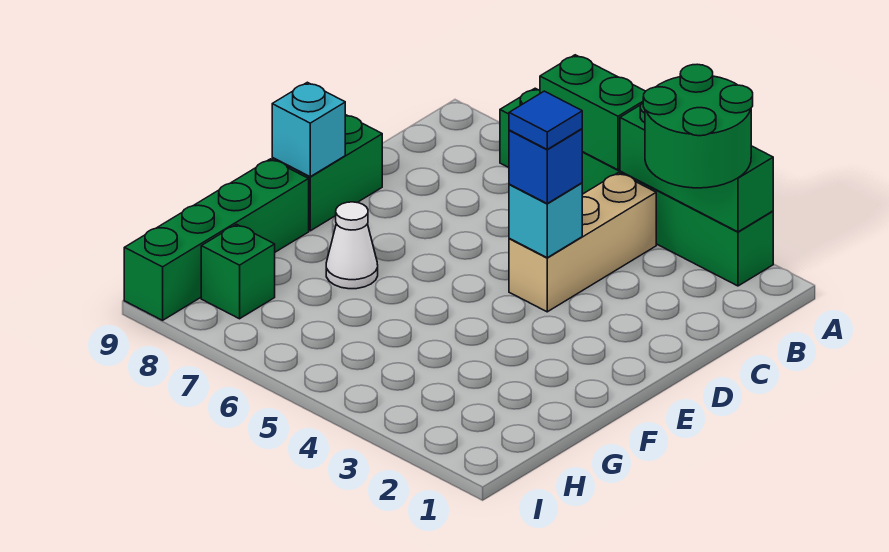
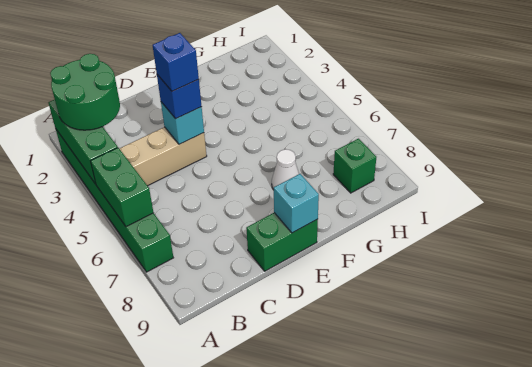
blue 1x1 tile [509,91,582,149] -> blue 1x1 brick [153,33,199,91]
green 1x4 brick [124,159,309,320] -> none

